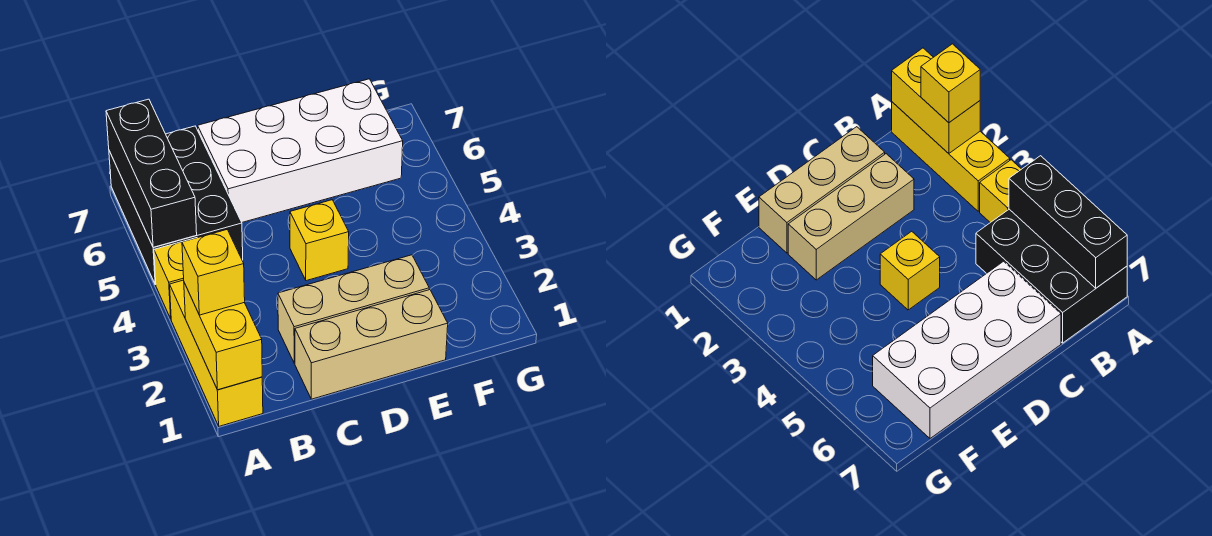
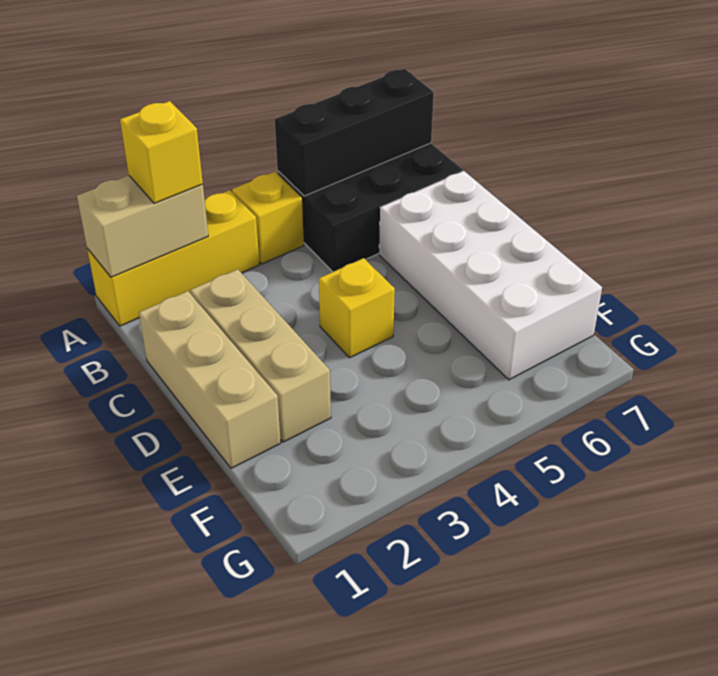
yellow 1x2 brick [184,283,262,390] -> tan 1x2 brick [77,176,208,277]

